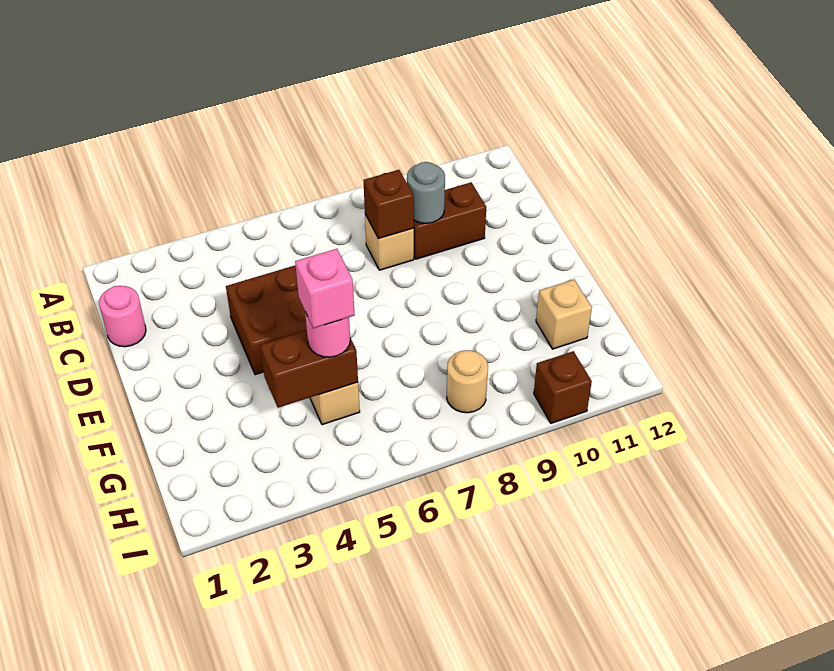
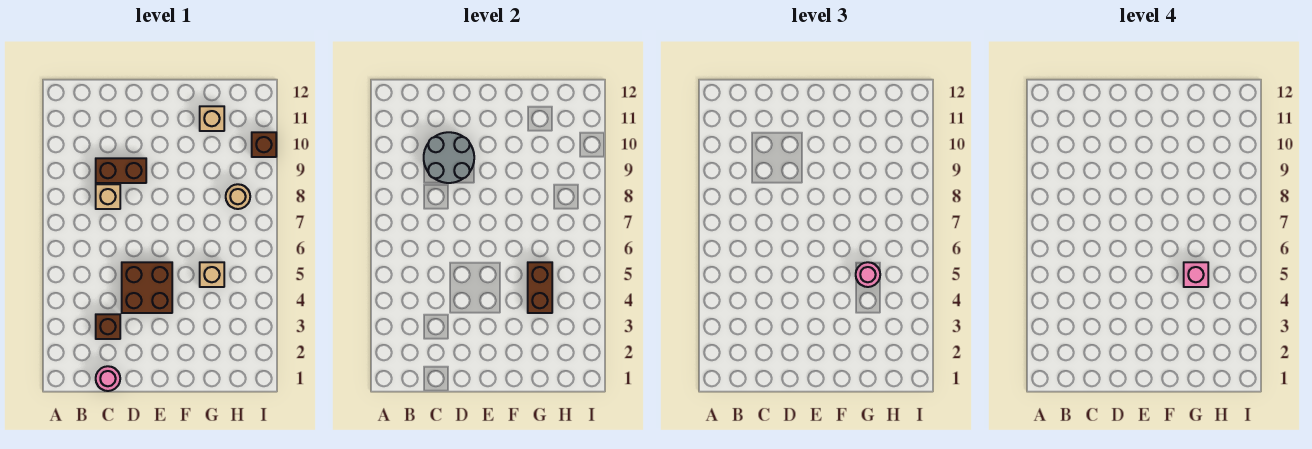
brown 1x1 brick [363,170,414,239] -> brown 1x1 brick moved to [96,314,120,339]
brown 1x2 brick [413,182,486,259] -> brown 1x2 brick turned to [96,158,146,183]
grey 1x1 round brick [407,162,445,223] -> grey 2x2 round brick [424,132,474,183]

